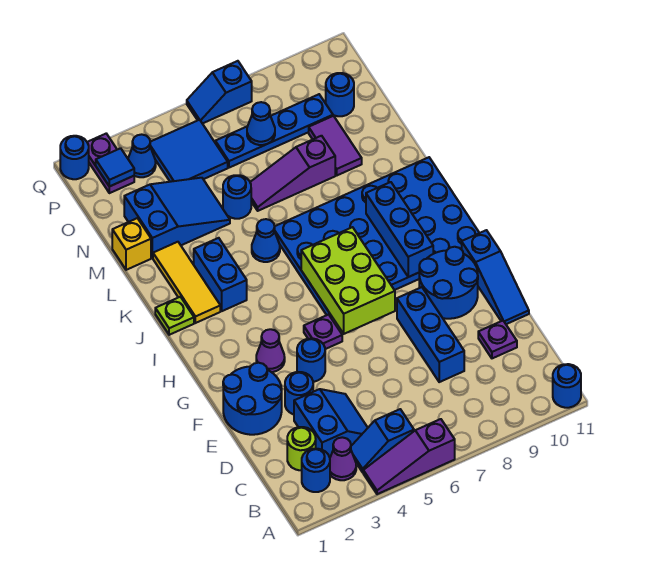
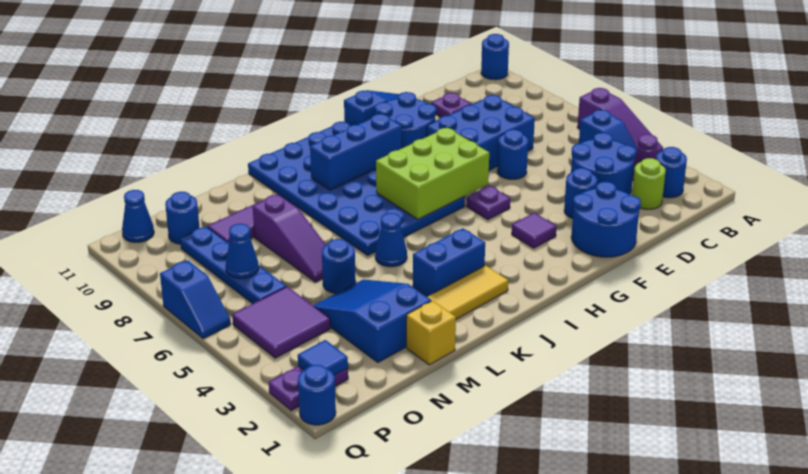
blue 2x2 slope [294,389,368,457] -> blue 2x2 round brick [571,133,636,194]
blue 1x3 brick [397,287,464,382] -> blue 2x3 brick [427,95,535,170]
blue 1x1 round brick [297,338,325,382] -> blue 1x1 round brick moved to [497,130,528,179]
purple 1x1 cone [256,329,285,372] -> purple 1x1 tile [512,213,557,248]
lime 1x1 plate [155,297,194,335] -> none
blue 2x2 tile [150,120,228,182] -> purple 2x2 tile [232,287,330,358]
blue 1x1 cone [128,134,156,177] -> blue 1x1 cone moved to [122,190,154,242]

